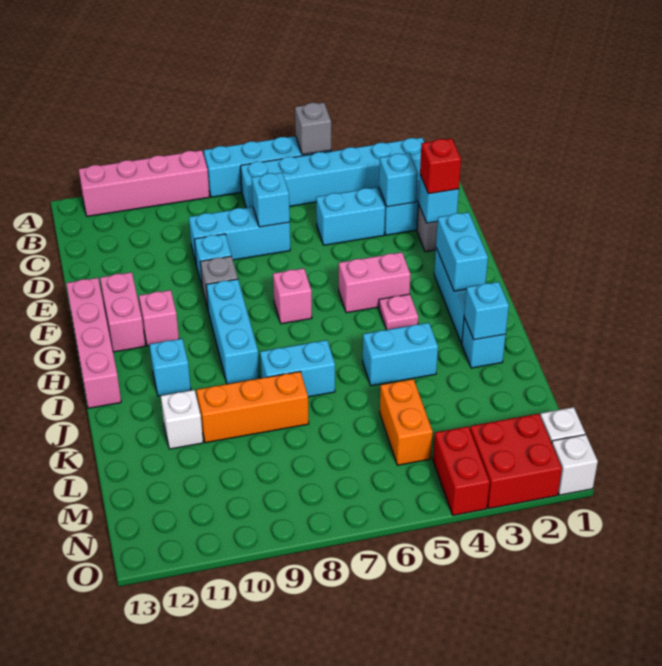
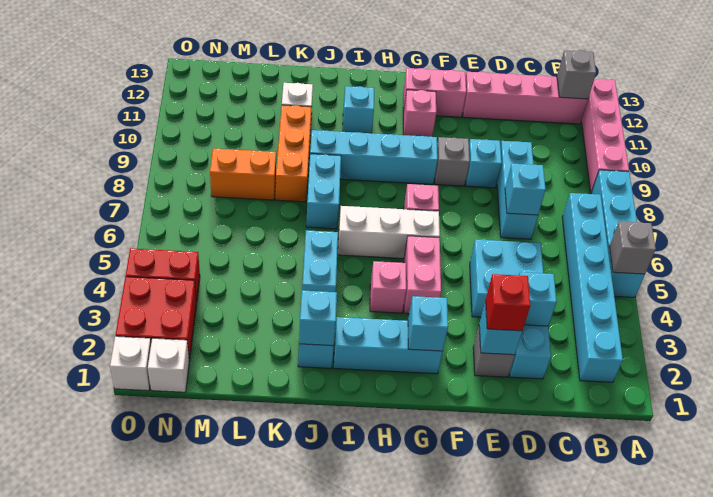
none -> grey 1x1 brick [557,50,596,99]
cyan 1x2 brick [316,187,385,245] -> cyan 2x2 brick [470,239,543,317]
pink 1x4 brick [66,278,121,408] -> pink 1x4 brick moved to [463,72,588,124]
cyan 1x2 brick [436,212,488,291] -> cyan 1x1 brick [408,296,448,351]
none -> white 1x3 brick [338,206,440,258]
cyan 1x3 brick [206,279,259,384] -> cyan 1x4 brick [310,130,438,184]
pink 1x1 plate [379,294,418,330] -> pink 1x1 brick [370,261,406,313]
orange 1x2 brick [380,379,433,465] -> orange 1x2 brick moved to [210,148,276,200]

